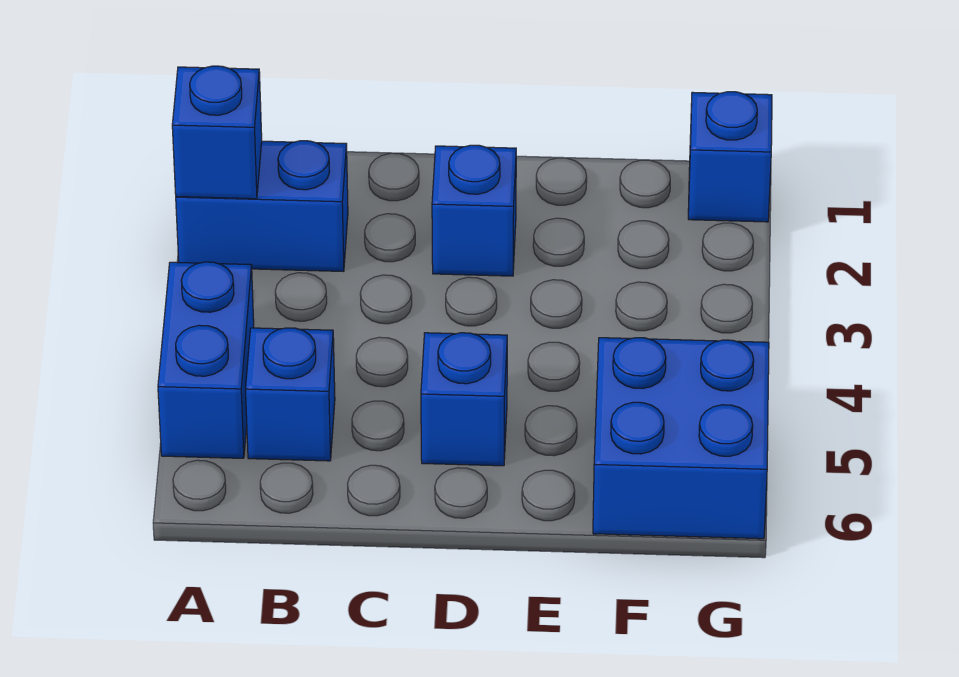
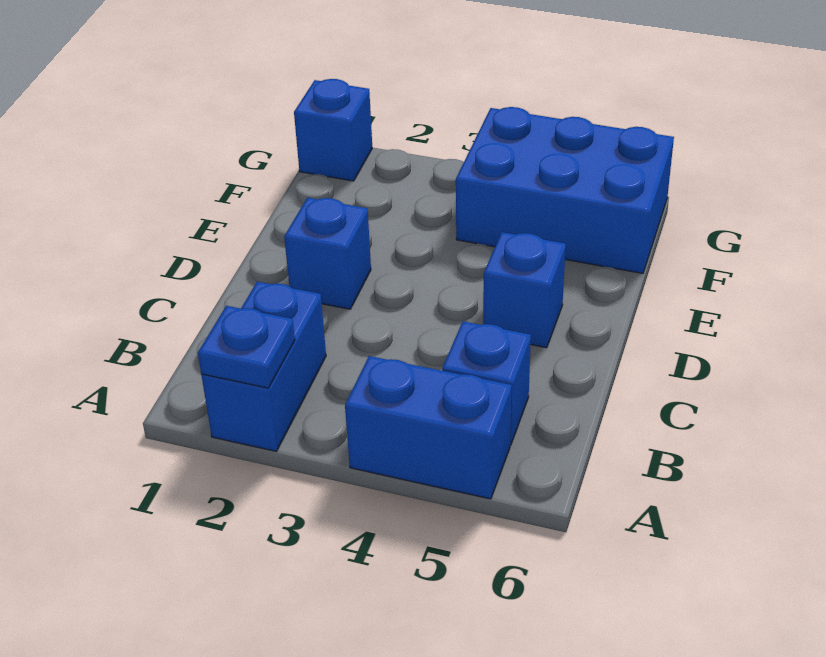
blue 1x1 brick [172,66,262,199] -> blue 1x1 plate [198,306,295,388]
blue 2x2 brick [593,338,769,539] -> blue 2x3 brick [456,107,674,273]

